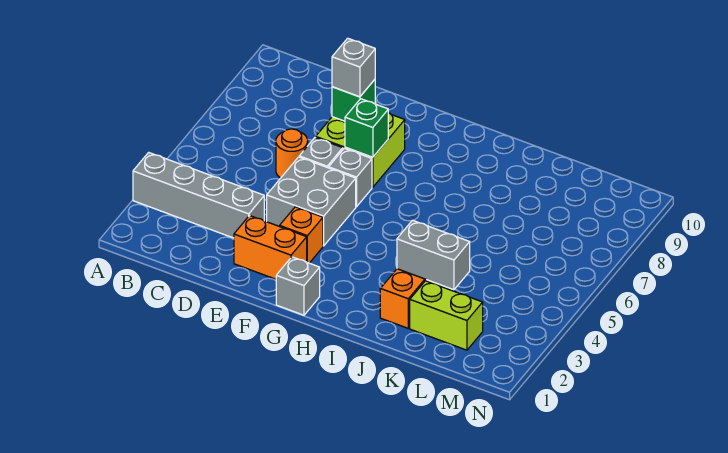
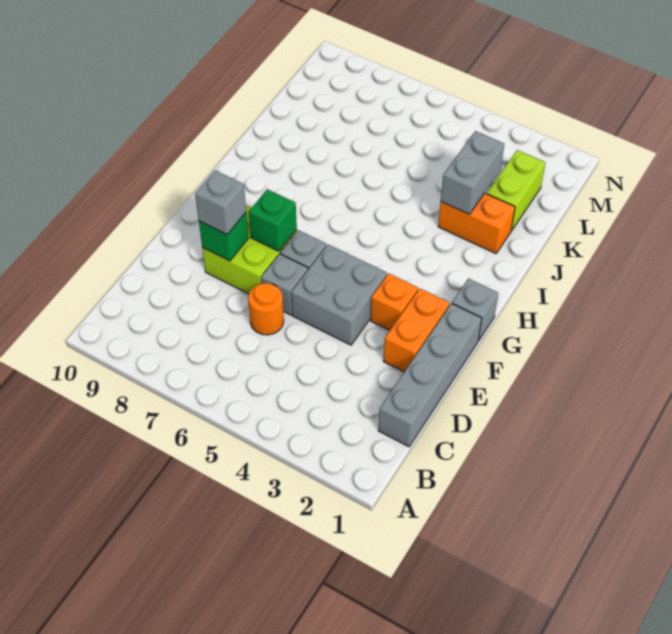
grey 1x4 brick [133,152,264,238] -> grey 1x4 brick moved to [378,303,482,447]

